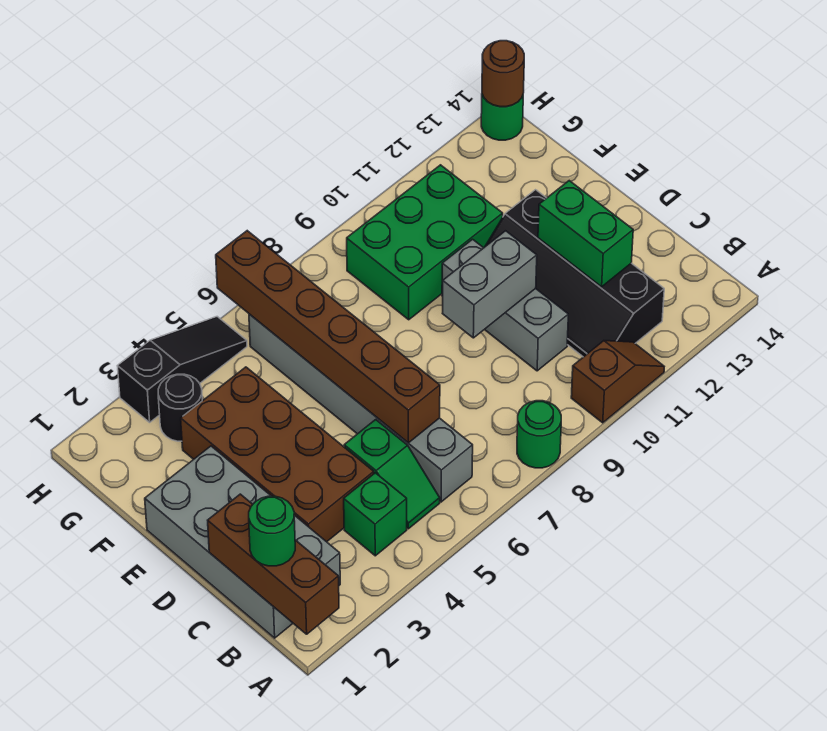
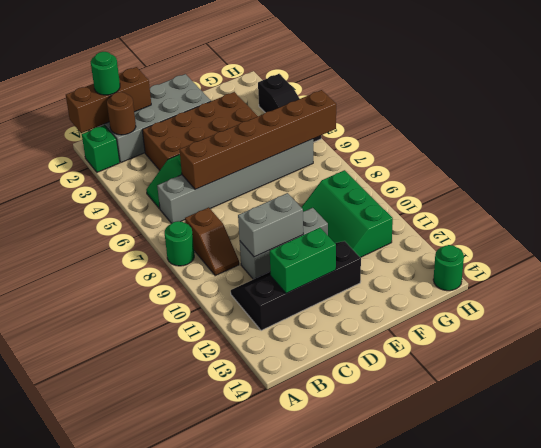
brown 1x2 slope [571,341,664,423] -> brown 1x2 slope moved to [185,207,239,276]
green 1x1 brick [344,473,407,556] -> green 1x1 brick moved to [82,125,120,172]
grey 1x2 brick [442,231,537,338] -> grey 1x2 brick turned to [238,193,303,257]
green 2x3 brick [347,165,503,320] -> green 2x3 slope [301,170,393,257]
black 1x1 round brick [158,374,202,441] -> none
brown 1x1 round brick [482,41,524,107] -> brown 1x1 round brick moved to [107,92,136,135]

